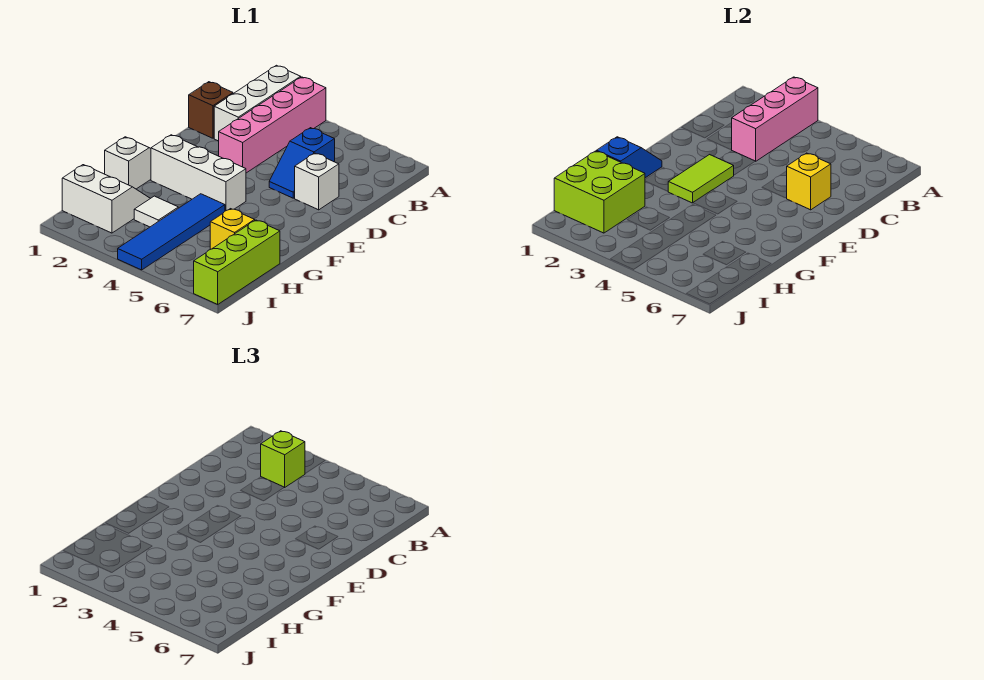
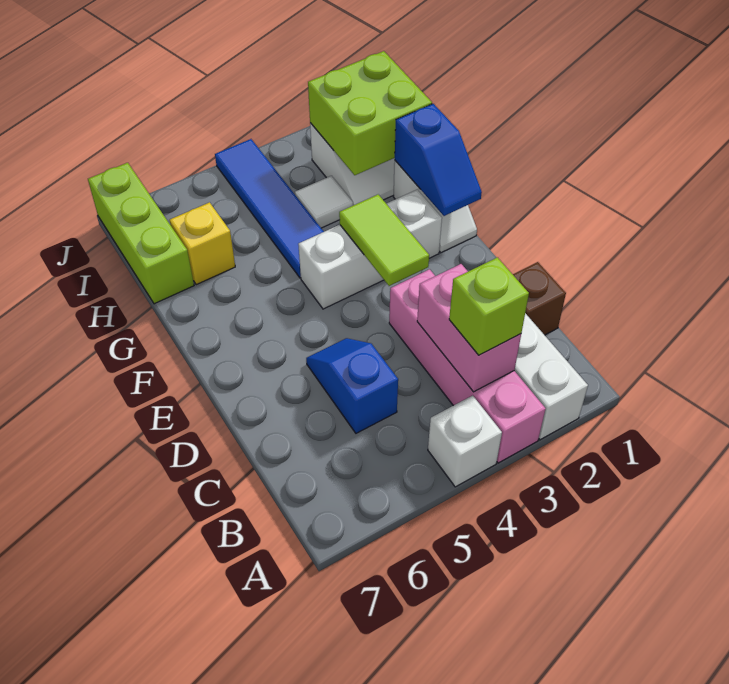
pink 1x3 brick [732,77,818,161] -> pink 1x2 brick [417,264,521,392]
white 1x1 brick [295,153,339,210] -> white 1x1 brick moved to [428,395,502,487]
yellow 1x1 brick [787,153,831,210] -> none

